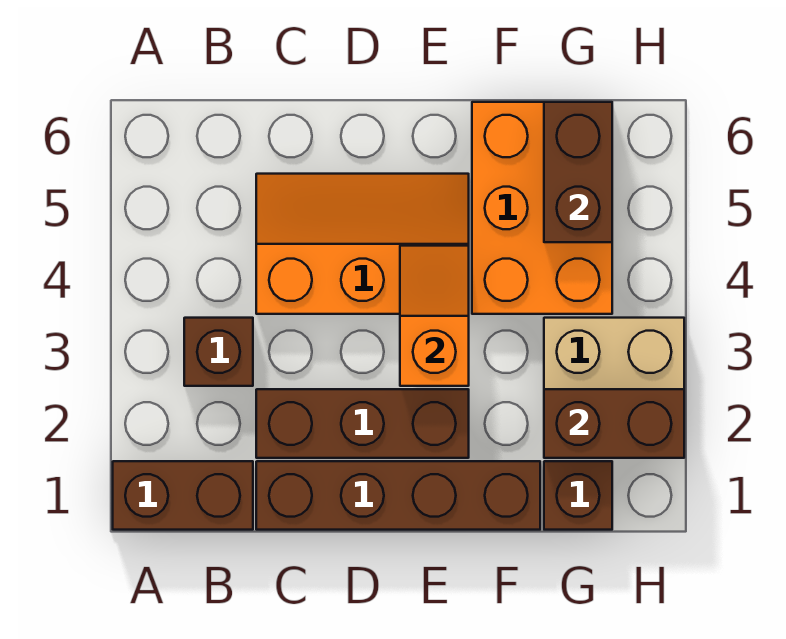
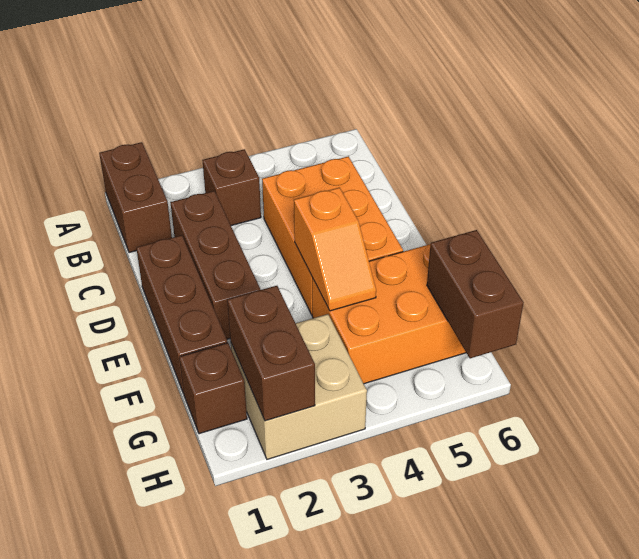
brown 1x4 brick [256,461,540,530] -> brown 1x3 brick [136,235,228,394]
orange 2x3 slope [256,174,469,314] -> orange 2x3 brick [262,156,403,315]
orange 1x2 slope [400,246,469,386] -> orange 1x2 slope turned to [294,188,376,311]
brown 1x2 brick [544,102,612,242] -> brown 1x2 brick turned to [427,230,524,358]

